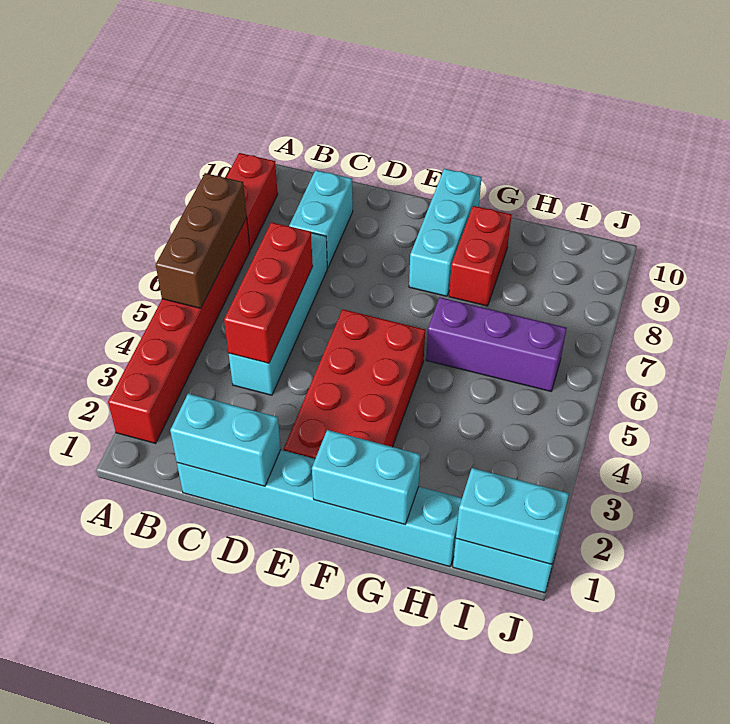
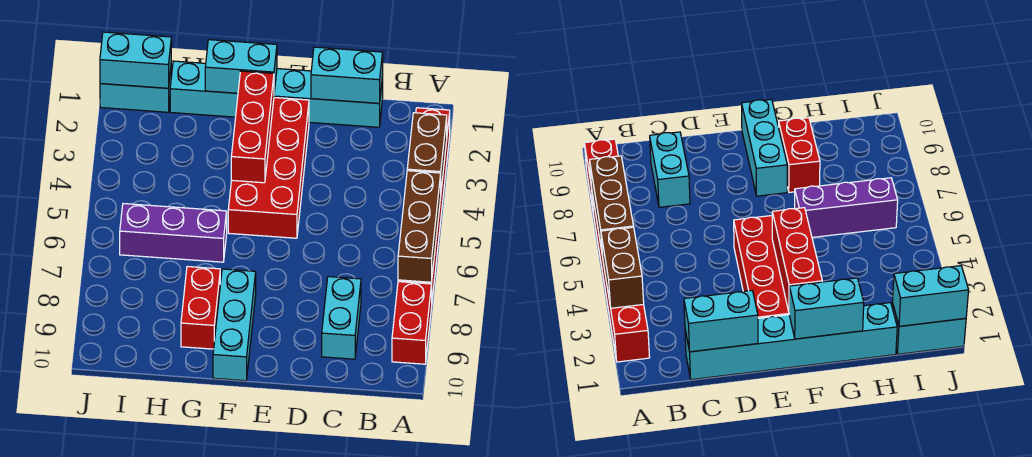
none -> brown 1x2 brick [407,113,447,189]
cyan 1x4 brick [229,233,327,395] -> none
red 1x3 brick [224,222,313,363] -> red 1x3 brick moved to [231,71,274,183]

